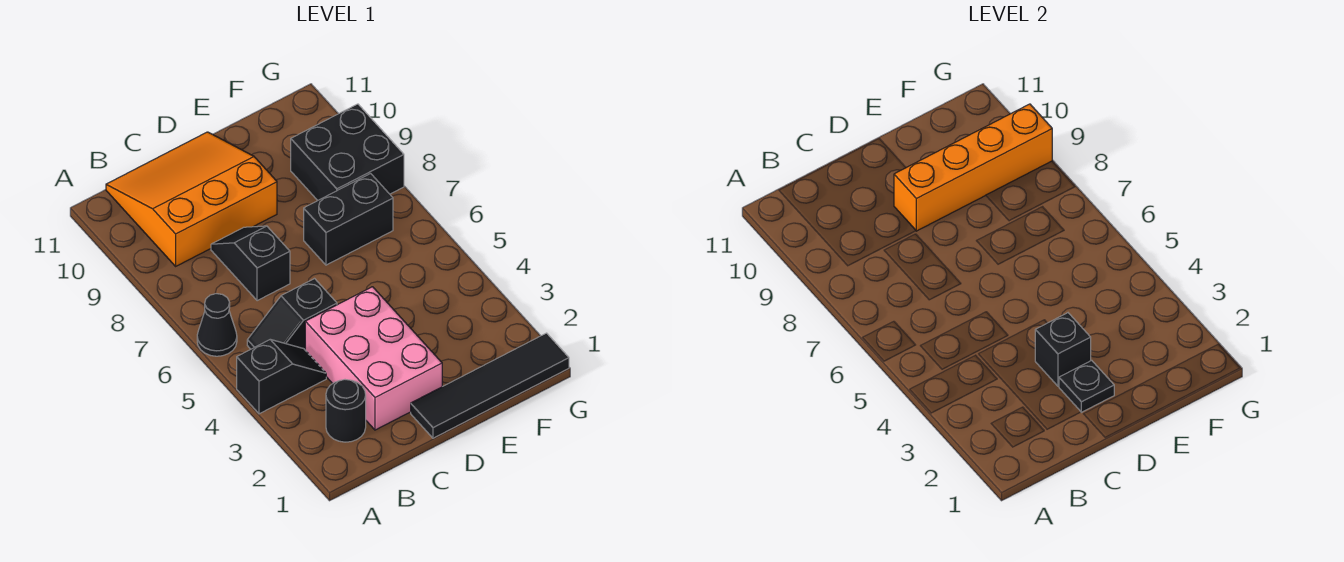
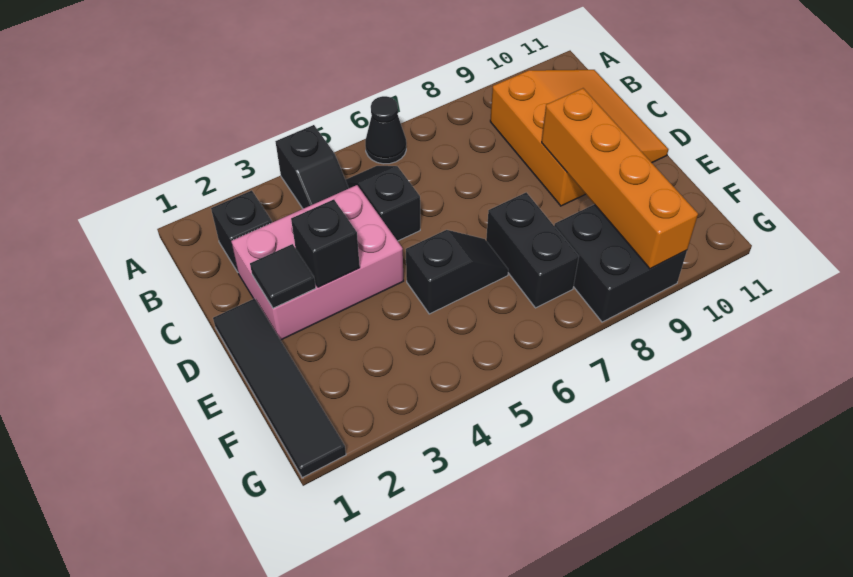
black 1x1 round brick [326,380,366,442] -> black 1x1 brick [211,190,272,272]
black 1x2 slope [211,226,290,301] -> black 1x2 slope moved to [406,230,508,314]
black 1x1 plate [1059,360,1114,412] -> black 1x1 tile [250,244,316,308]

